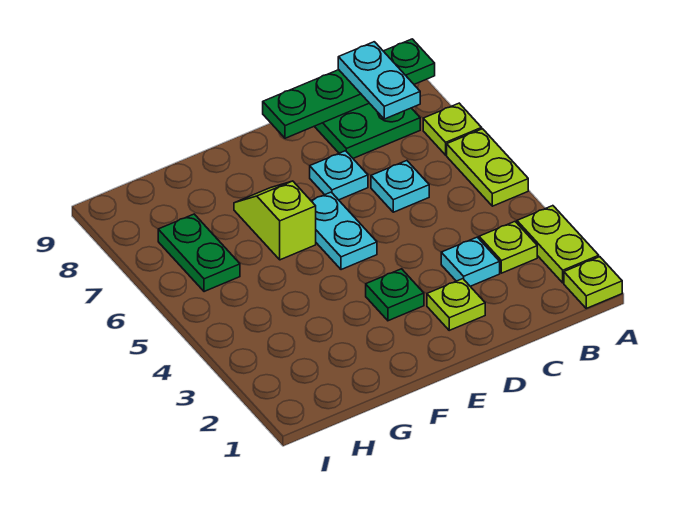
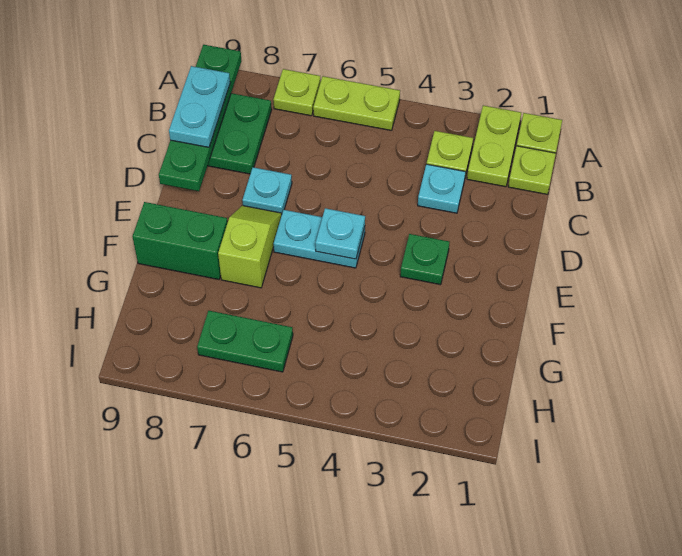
lime 1x2 plate [517,206,599,283] -> lime 1x2 plate turned to [467,105,521,187]
cyan 1x2 plate [338,42,420,119] -> cyan 1x2 plate turned to [169,66,230,147]
cyan 1x1 plate [371,161,429,212] -> cyan 1x1 plate moved to [315,208,365,259]
lime 1x1 plate [427,279,485,330] -> lime 1x1 plate moved to [508,146,556,194]
lime 1x2 slope [234,181,316,260] -> lime 1x2 slope turned to [218,206,282,288]
none -> green 1x2 brick [132,202,227,279]

